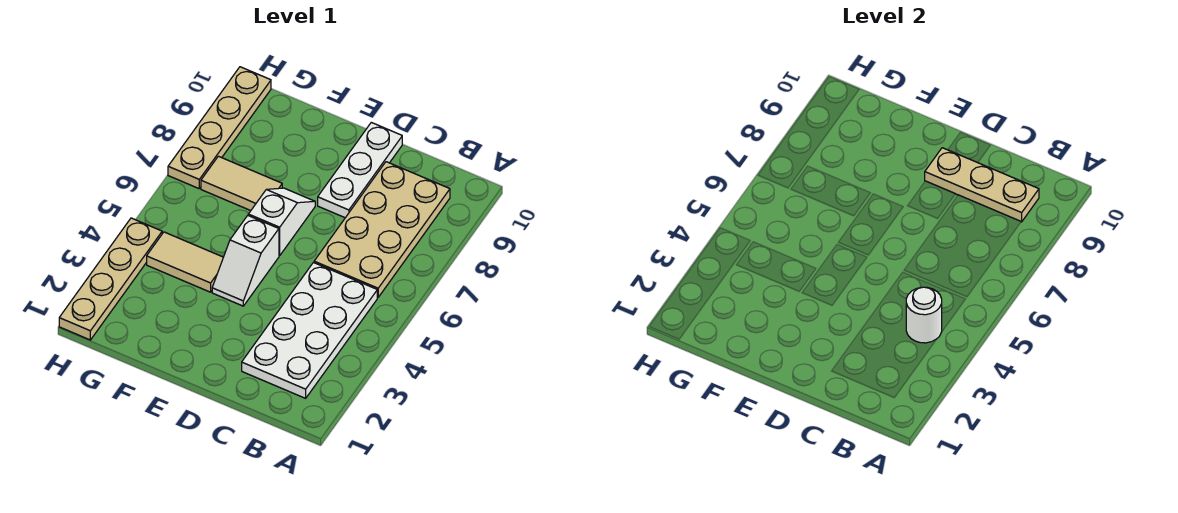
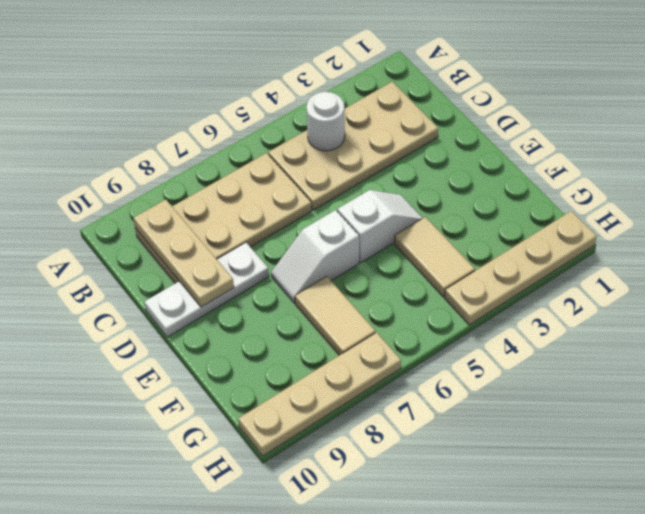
white 2x4 plate [242,263,377,398] -> tan 2x4 plate [268,82,438,210]

